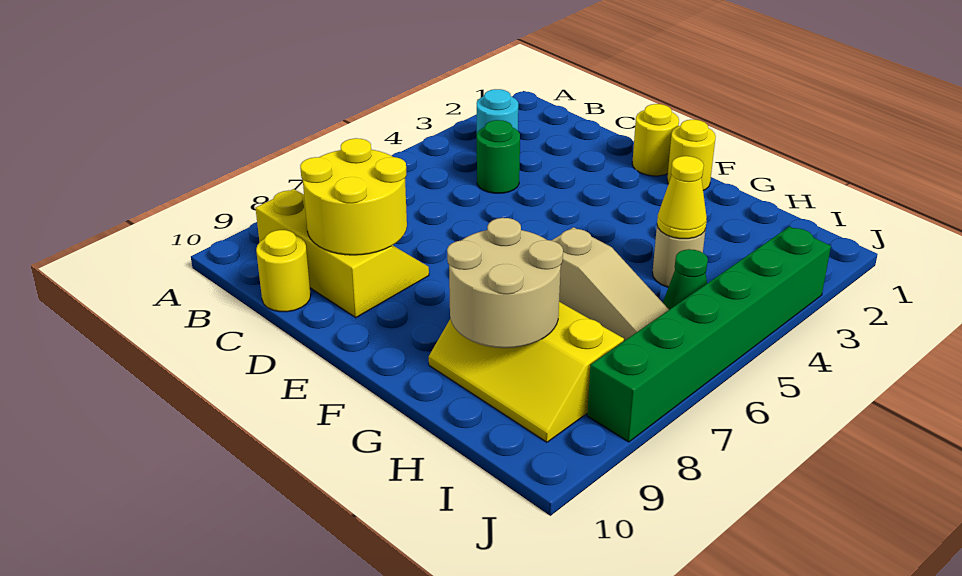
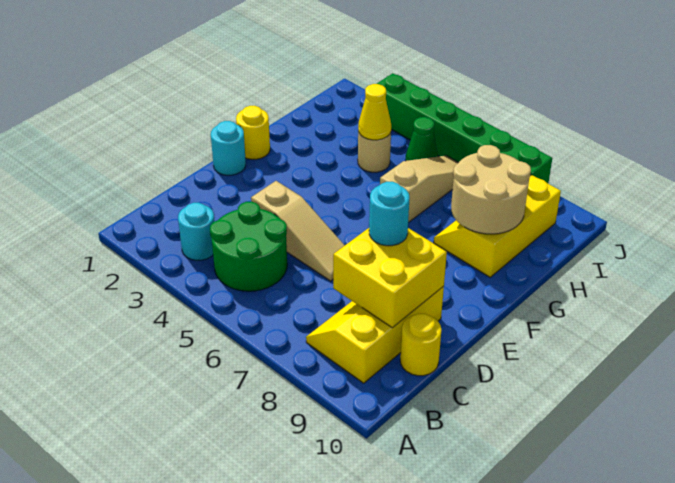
green 1x1 round brick [477,120,520,193] -> green 2x2 round brick [210,202,287,291]
yellow 2x2 round brick [300,138,407,255] -> yellow 2x2 brick [333,228,447,328]
none -> tan 1x3 slope [251,181,345,281]
none -> cyan 1x1 round brick [369,182,409,246]
yellow 1x1 round brick [632,104,679,176] -> cyan 1x1 round brick [211,121,246,175]
yellow 2x3 slope [429,302,624,442] -> yellow 2x3 slope turned to [434,175,561,277]

